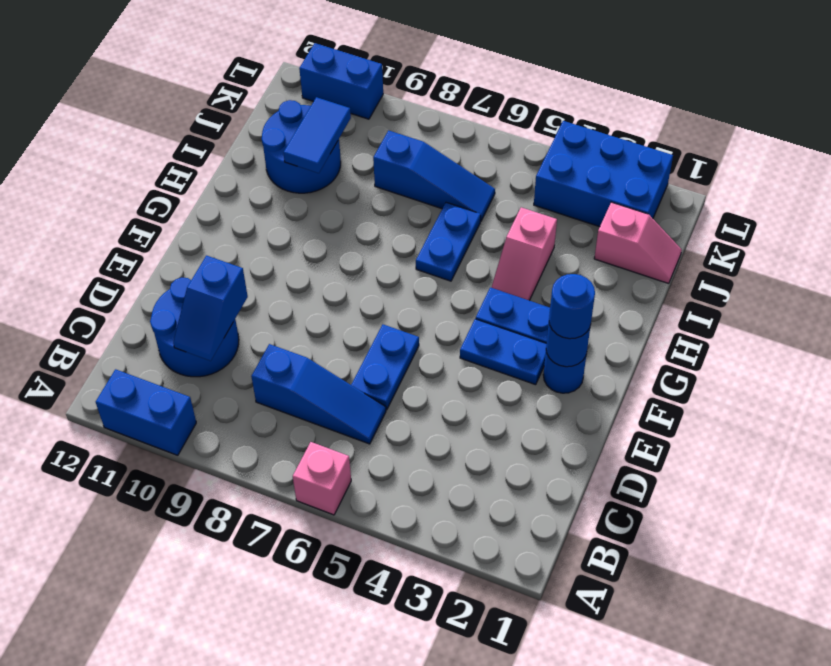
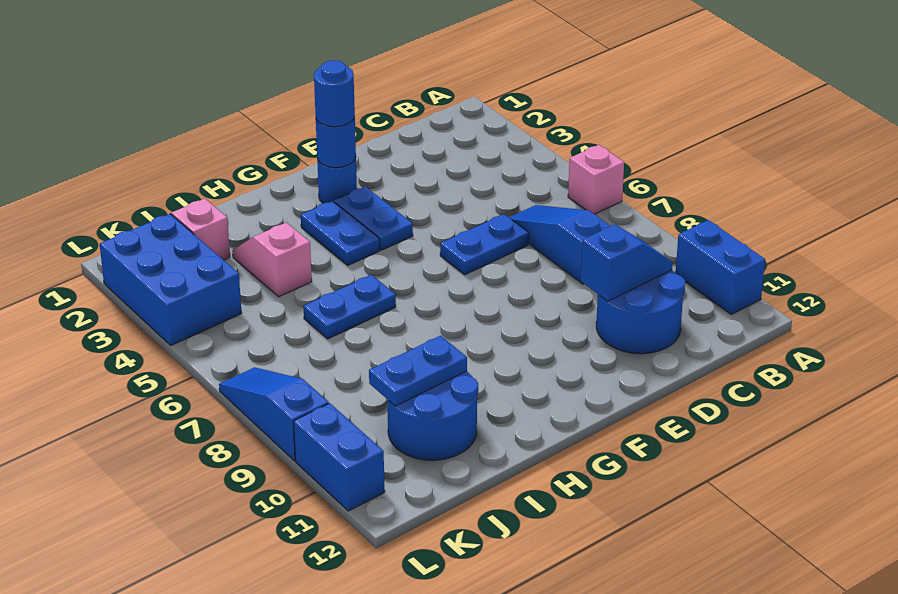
pink 1x2 slope [491,207,557,301] -> pink 1x2 slope turned to [232,222,312,297]
blue 1x2 tile [283,97,351,173] -> blue 1x2 plate [369,336,467,406]
blue 1x3 slope [373,130,495,221] -> blue 1x3 slope moved to [219,367,329,461]

